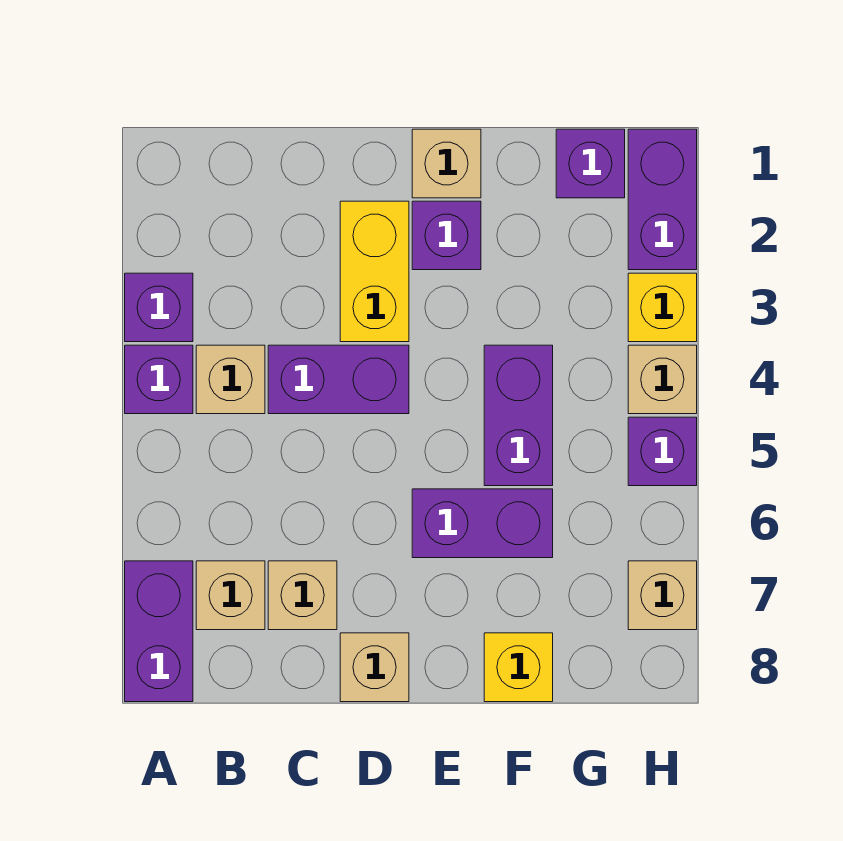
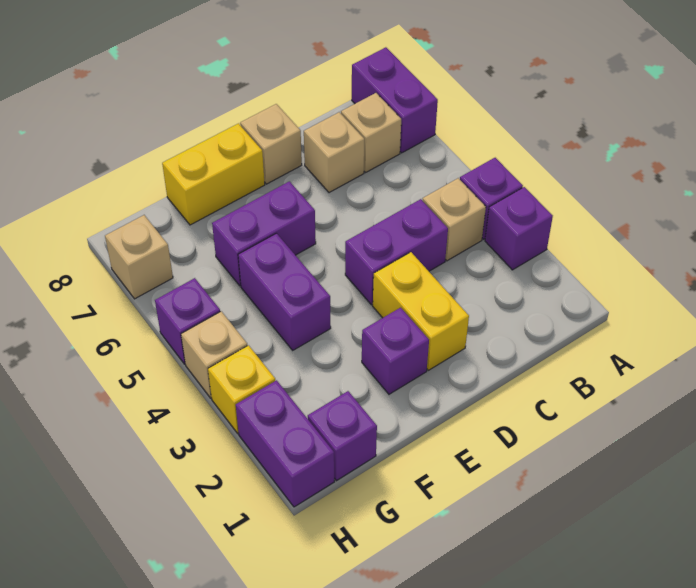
tan 1x1 brick [412,129,481,198] -> none
yellow 1x1 brick [484,633,553,702] -> yellow 1x2 brick [162,123,265,225]

